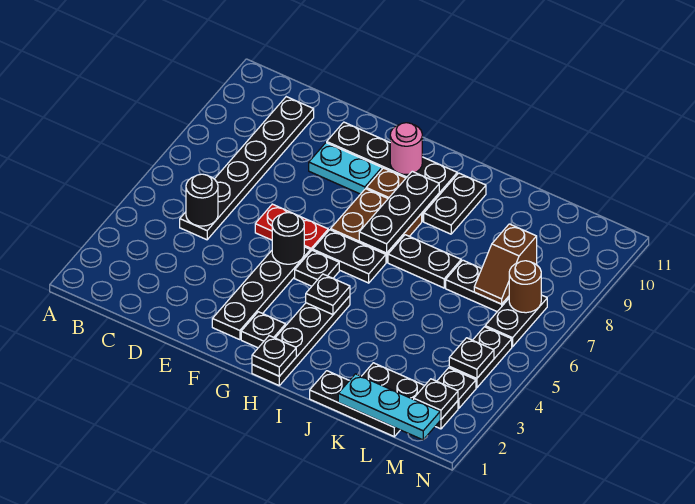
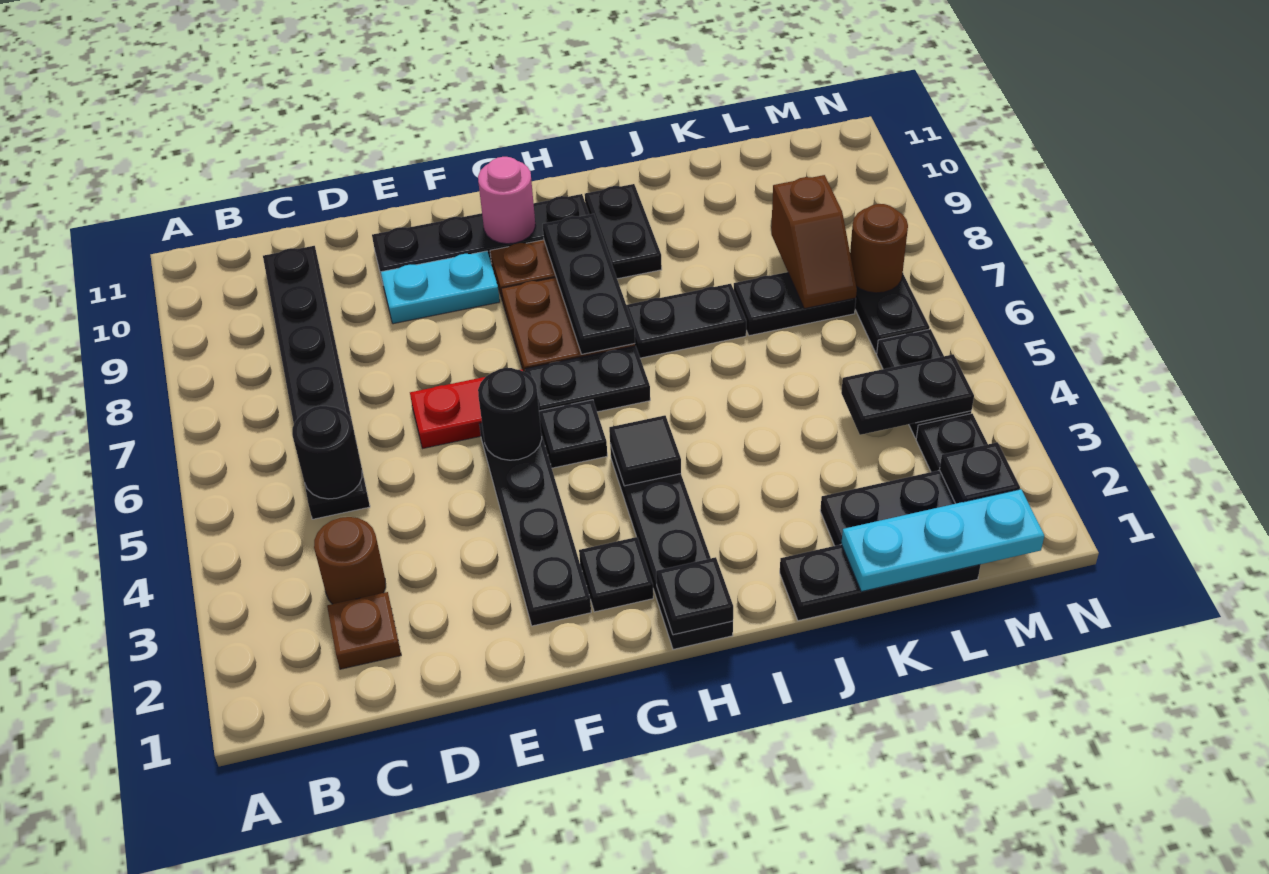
none -> brown 1x1 plate [327,592,401,669]
none -> brown 1x1 round brick [314,517,386,604]
black 1x1 plate [306,274,350,315] -> black 1x1 tile [609,415,681,486]
black 1x1 plate [449,338,494,379] -> black 1x2 plate [841,354,974,435]

